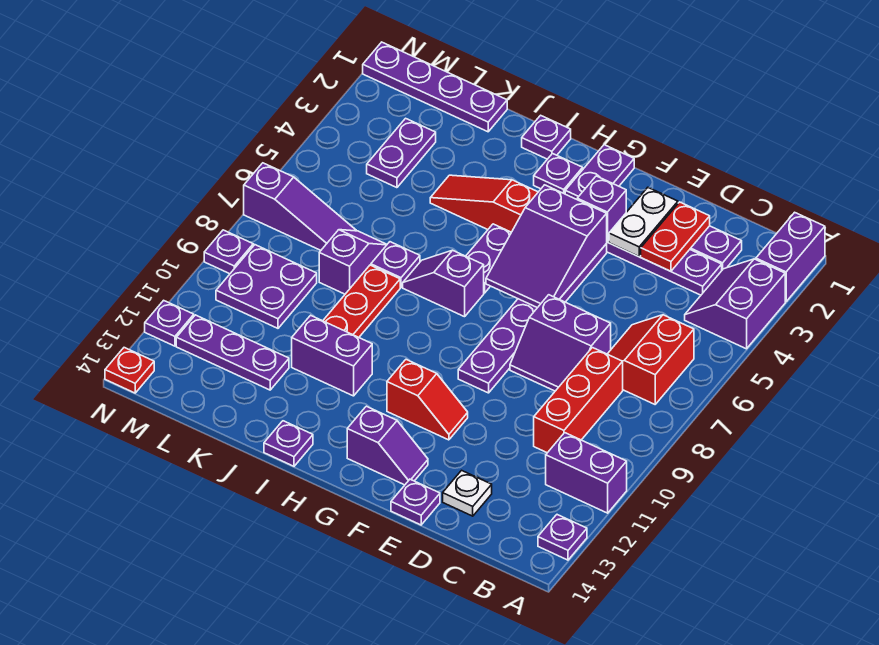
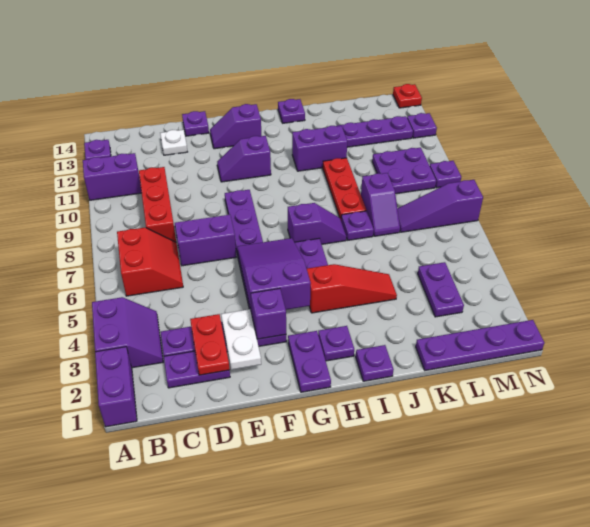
red 1x2 slope [387,360,468,440] -> purple 1x2 slope [217,136,271,182]

